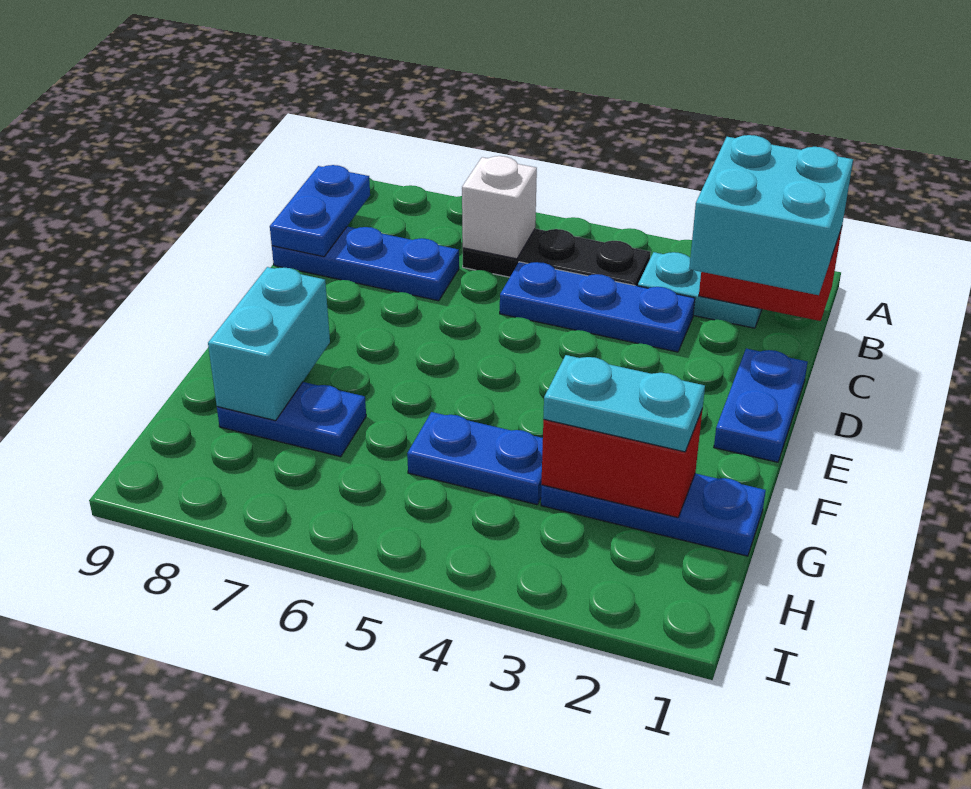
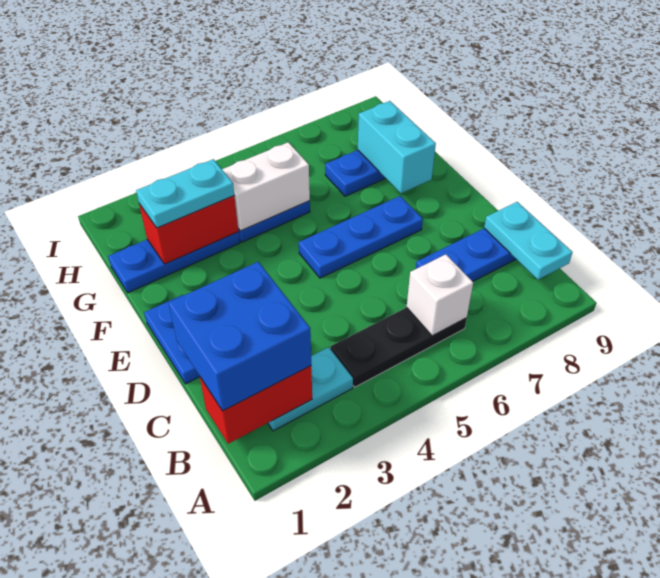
cyan 2x2 brick [689,135,853,295] -> blue 2x2 brick [168,262,311,411]
blue 1x2 plate [270,165,370,257] -> cyan 1x2 plate [484,202,572,280]
blue 1x3 plate [500,262,695,352] -> blue 1x3 plate moved to [299,196,423,278]
none -> white 1x2 brick [222,142,310,231]

